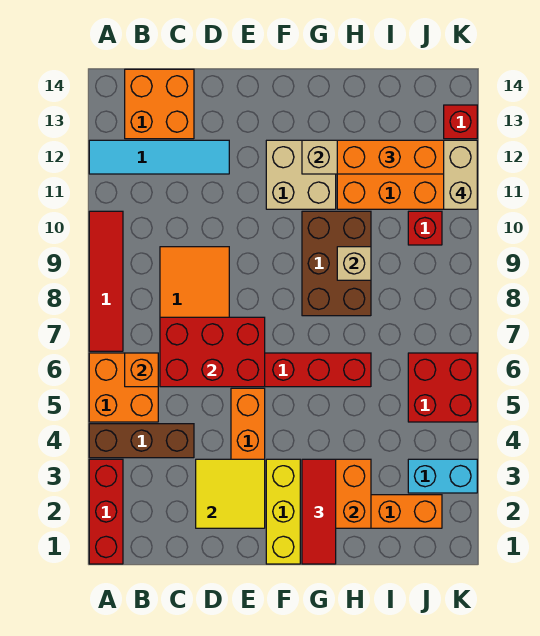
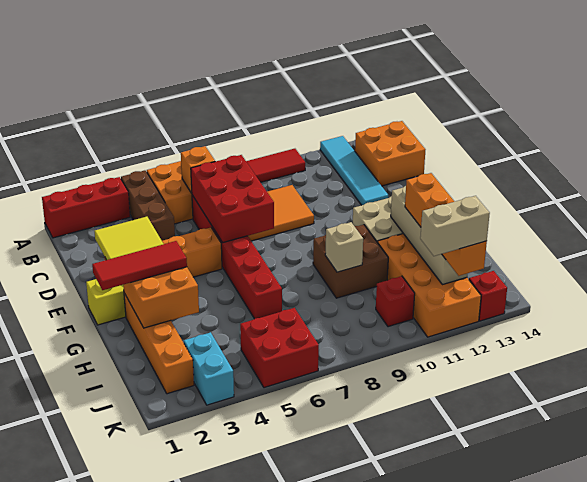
brown 2x3 brick [302,211,371,316] -> brown 2x2 brick [313,225,388,298]

